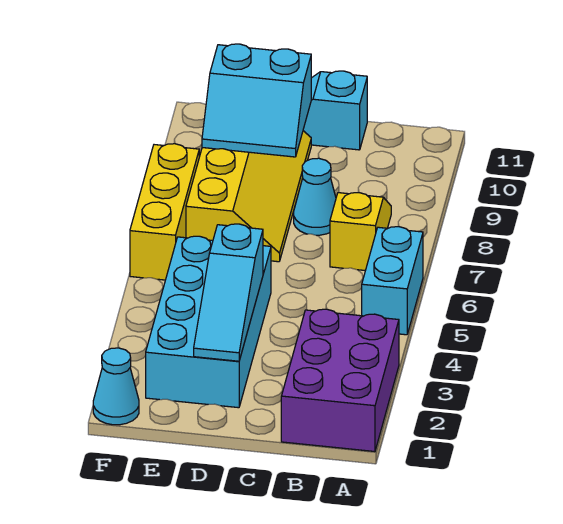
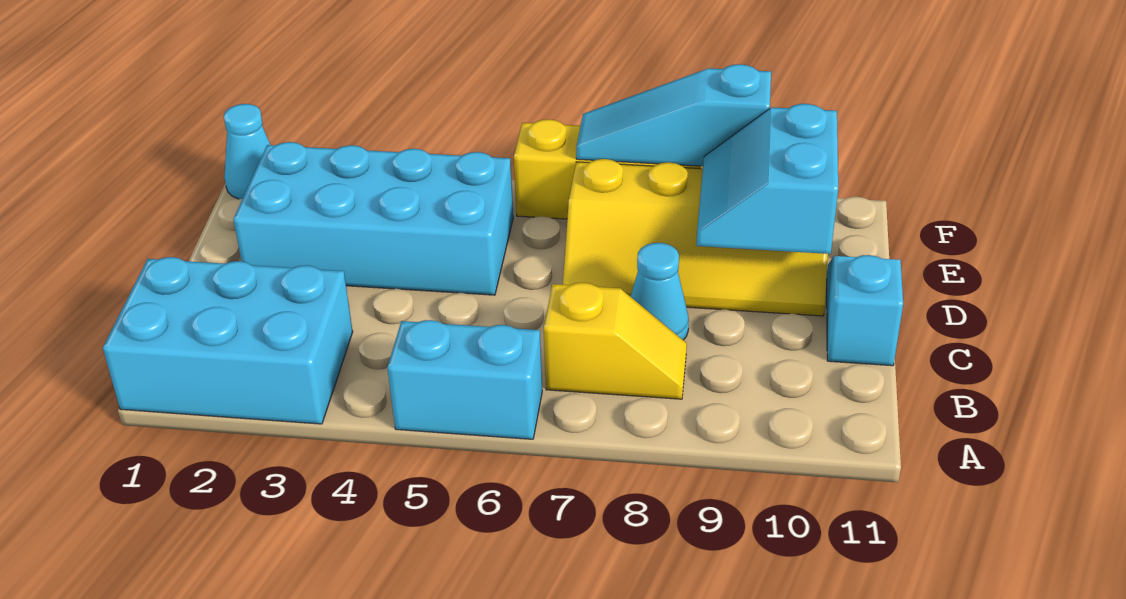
purple 2x3 brick [281,309,399,451] -> cyan 2x3 brick [103,257,353,424]
cyan 1x3 slope [194,224,263,361] -> cyan 1x3 slope moved to [576,64,771,166]

